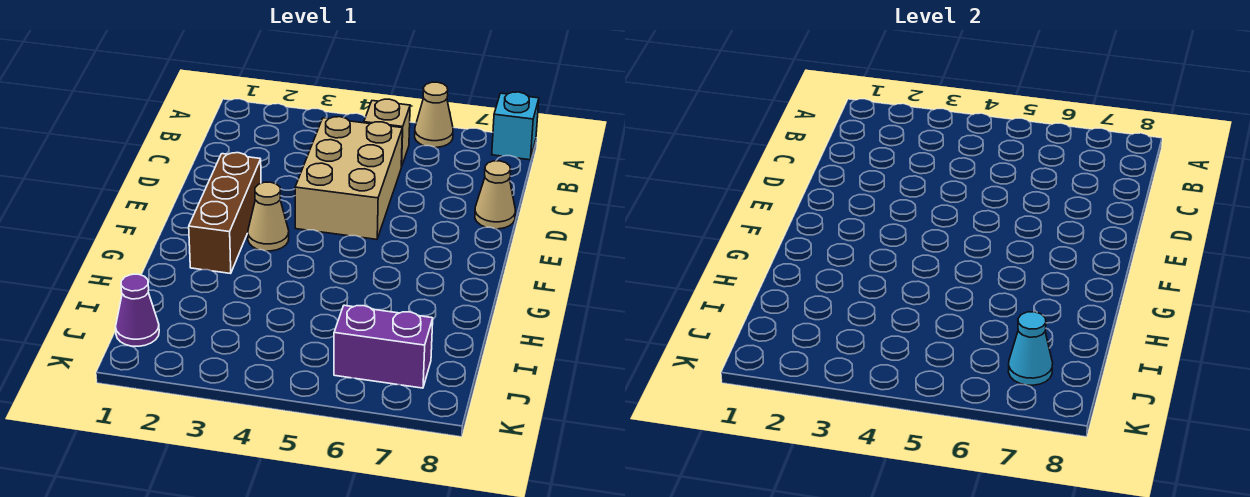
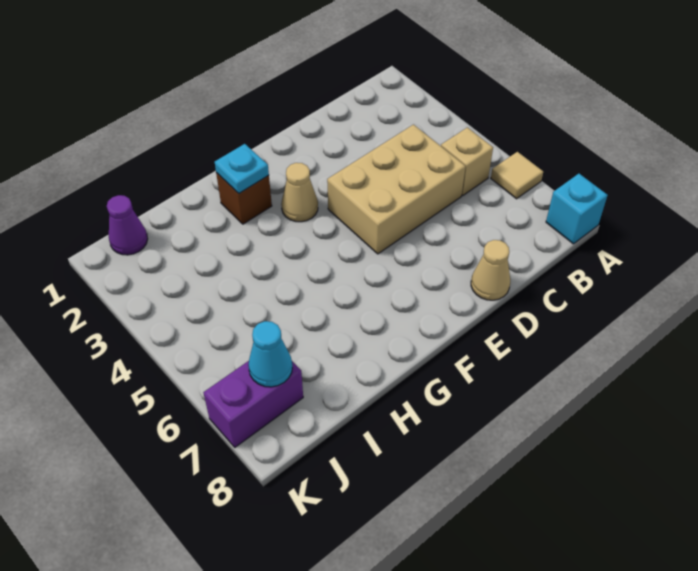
tan 1x1 cone [415,82,453,147] -> tan 1x1 tile [491,152,543,199]
brown 1x3 brick [189,153,261,273] -> brown 1x1 brick [216,173,272,224]
none -> cyan 1x1 plate [215,144,269,193]
purple 1x2 brick [334,305,433,388] -> purple 1x2 brick turned to [203,361,303,447]

